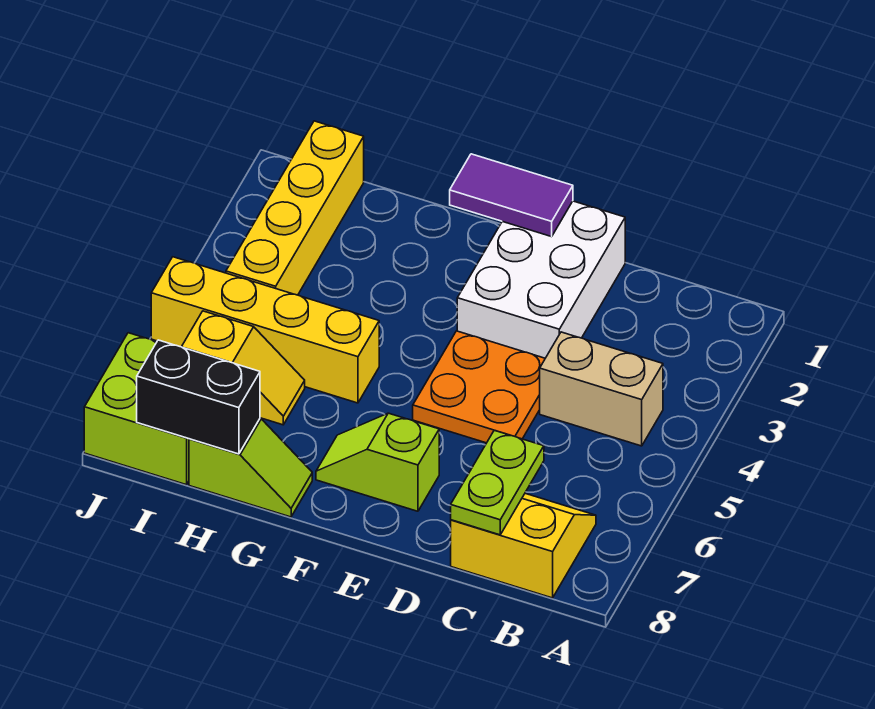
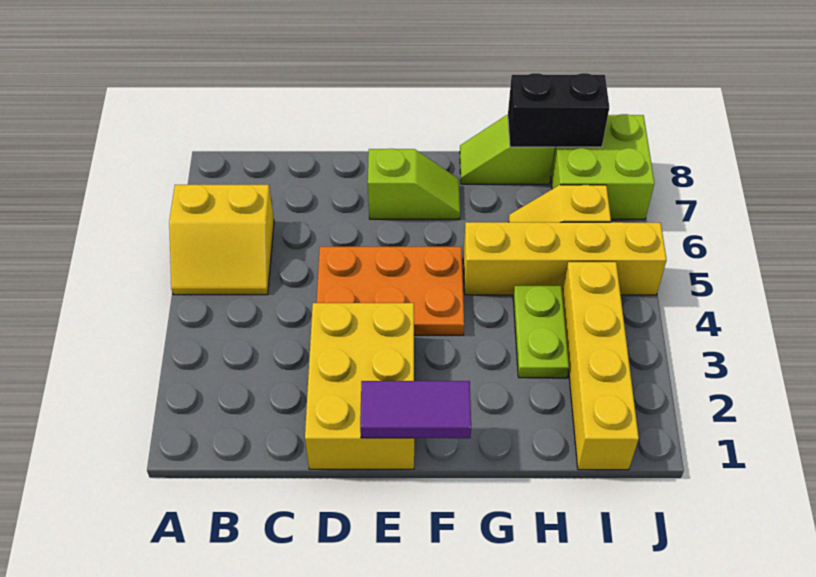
tan 1x2 brick [540,332,663,446] -> none
yellow 2x2 slope [451,493,596,598] -> yellow 2x2 slope moved to [169,185,274,295]
lime 1x2 plate [451,430,544,535] -> lime 1x2 plate moved to [513,286,569,378]
white 2x3 brick [457,201,625,358] -> yellow 2x3 brick [305,303,414,469]
orange 2x2 plate [413,331,545,443] -> orange 2x3 plate [317,247,464,335]

